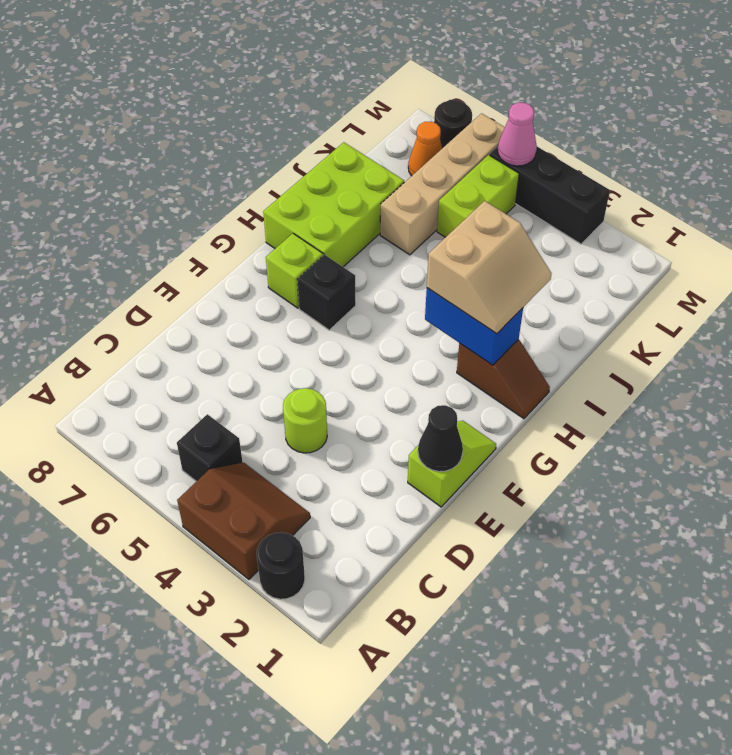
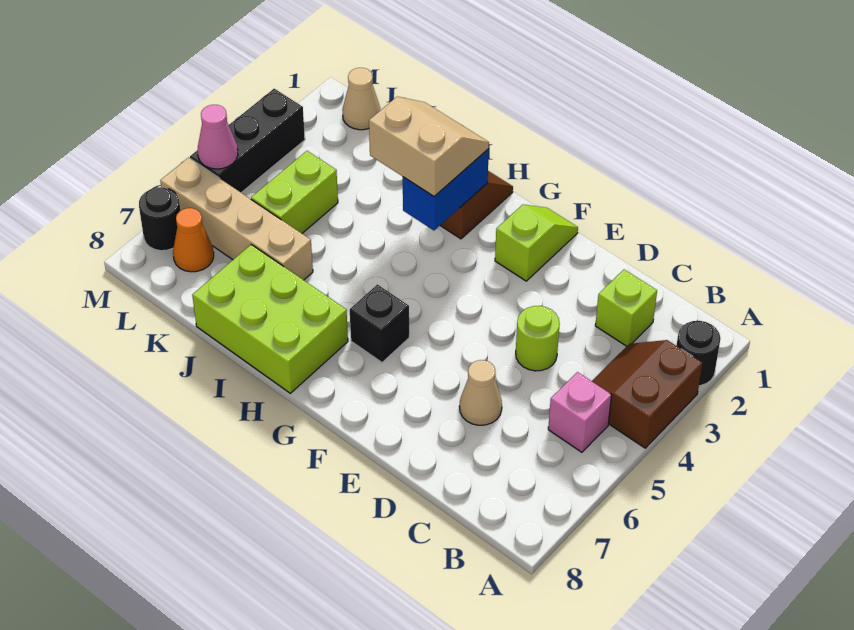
black 1x1 brick [177,414,243,481] -> pink 1x1 brick [548,372,612,452]
none -> tan 1x1 cone [459,360,502,425]
lime 1x2 slope [408,421,496,507] -> lime 1x2 slope turned to [495,205,578,281]
black 1x1 cone [418,405,463,472] -> none
lime 1x1 brick [266,233,323,308] -> lime 1x1 brick moved to [595,270,657,346]
lime 1x2 brick [437,155,519,237] -> lime 1x2 brick turned to [251,151,338,233]
none -> tan 1x1 cone [342,68,380,130]

